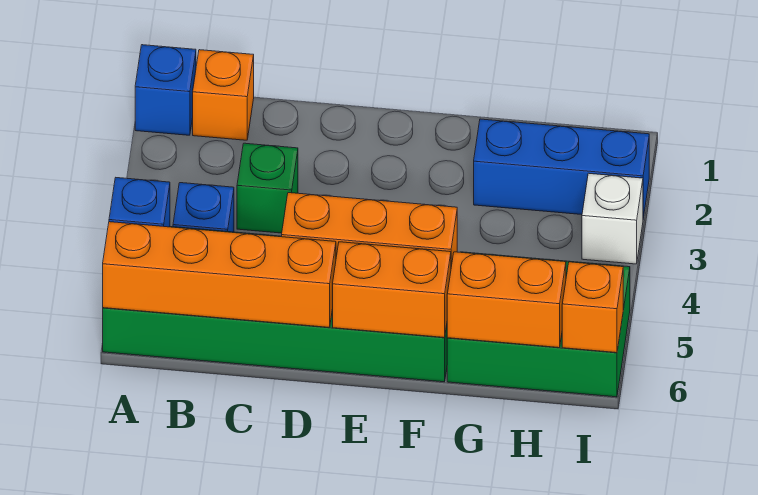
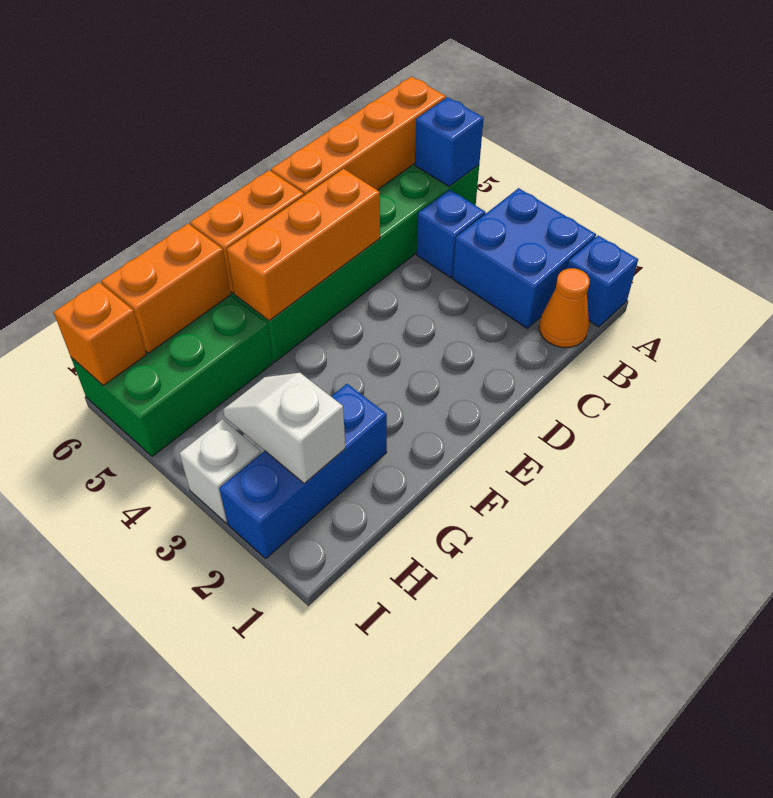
none -> blue 2x2 brick [453,188,596,328]
orange 1x1 brick [193,50,254,140] -> orange 1x1 cone [539,268,590,348]
green 1x1 brick [237,143,298,233] -> none
none -> white 1x2 slope [223,373,345,484]

